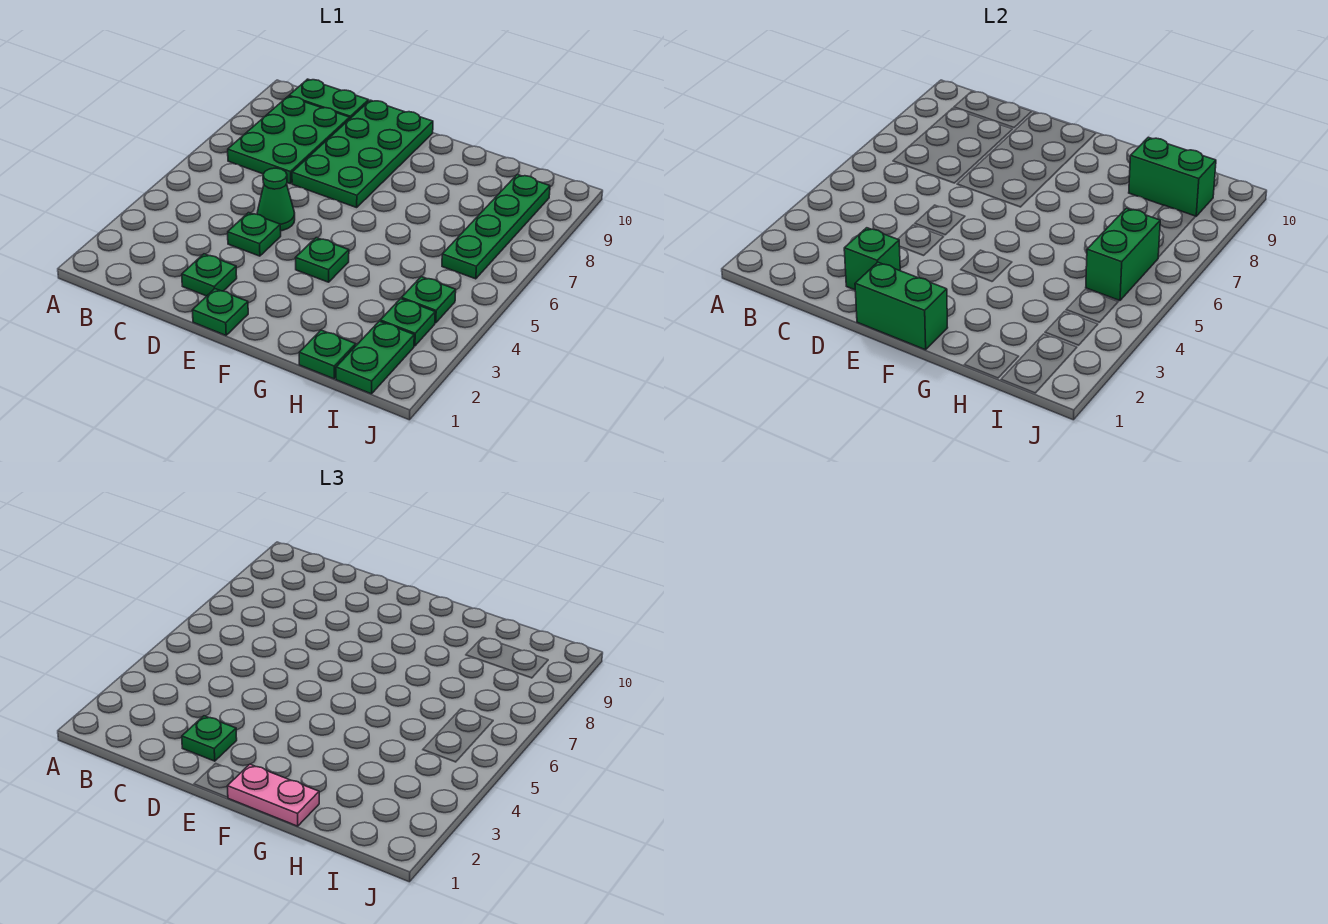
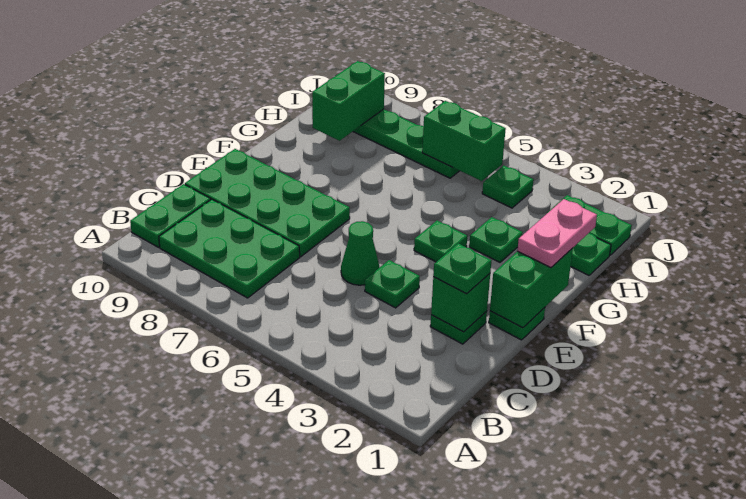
green 1x1 plate [380,299,435,346] -> green 1x1 plate moved to [469,217,523,262]

